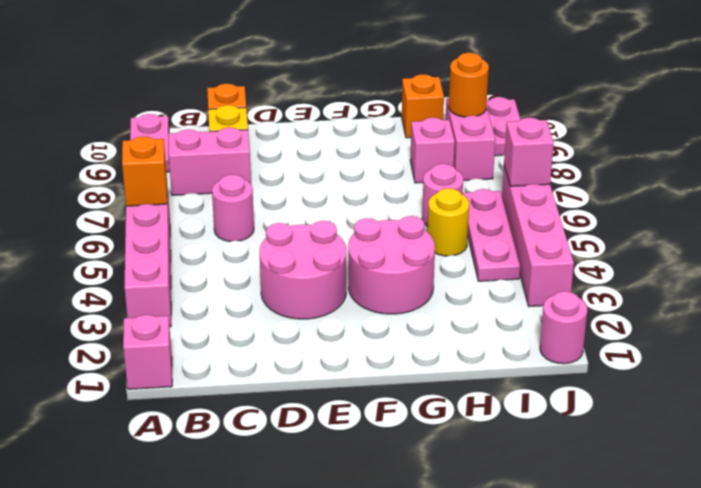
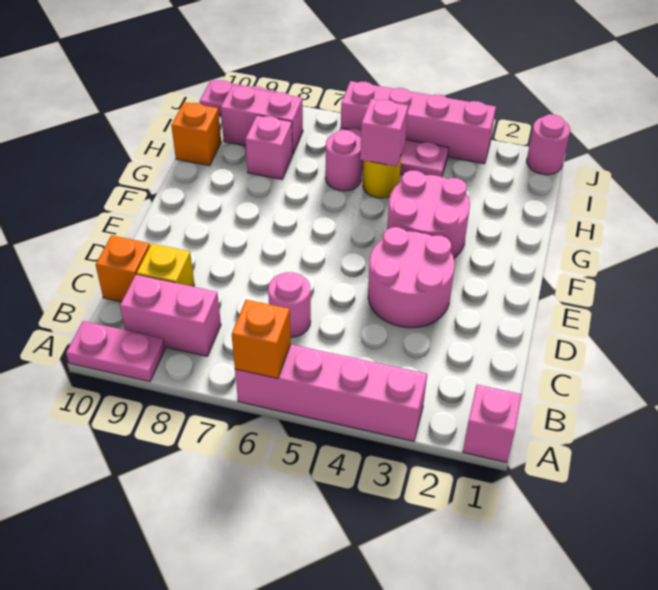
pink 1x2 brick [168,127,251,195] -> pink 1x2 brick turned to [120,275,221,356]
orange 1x1 round brick [449,53,489,117] -> none
pink 1x1 brick [504,118,554,186] -> pink 1x1 brick moved to [360,99,408,166]

